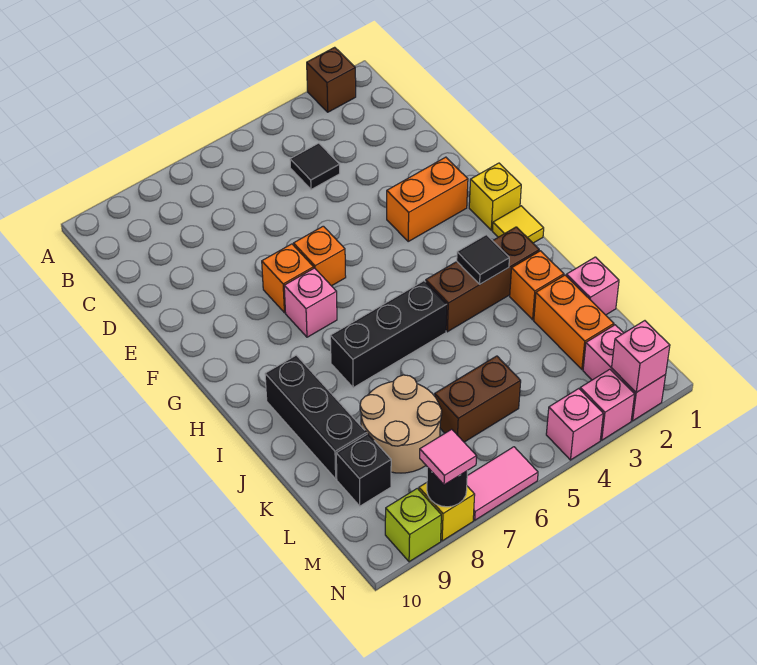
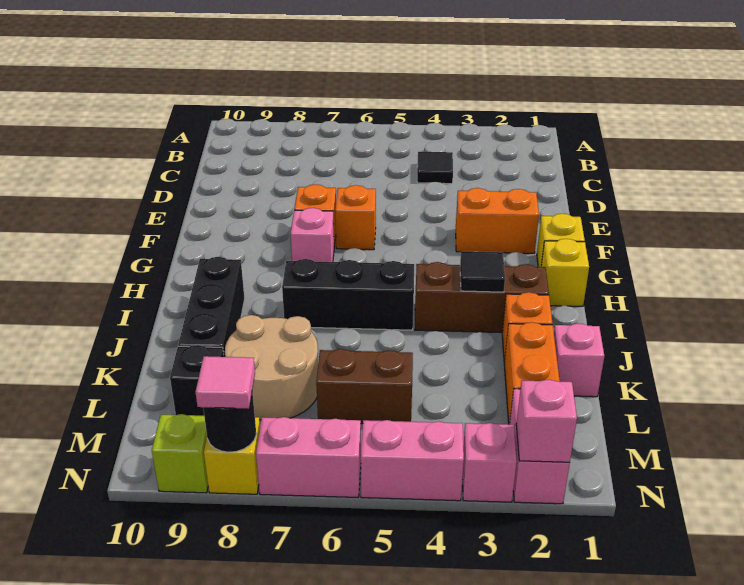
brown 1x1 brick [307,47,356,112] -> none
yellow 1x1 tile [492,206,544,243] -> yellow 1x1 brick [541,239,589,306]
pink 1x1 brick [546,389,603,460] -> pink 1x2 brick [361,420,464,501]
pink 1x2 tile [467,447,538,520] -> pink 1x2 brick [256,417,361,497]

